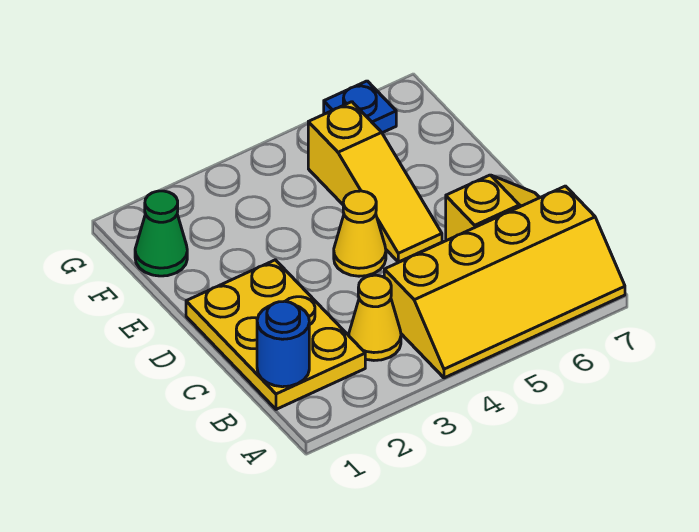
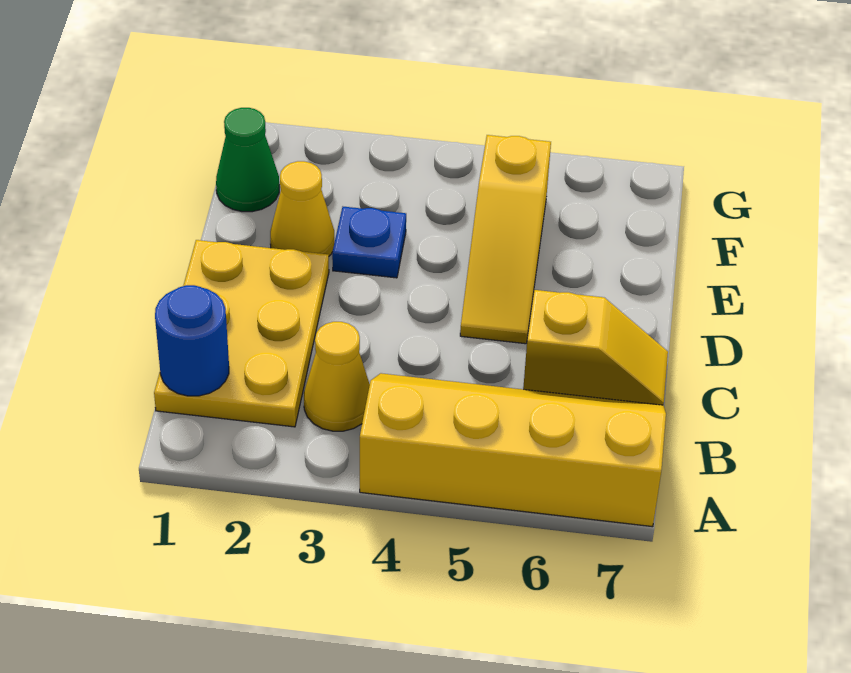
yellow 2x4 slope [384,186,625,378] -> yellow 2x4 slope turned to [360,373,666,527]
yellow 1x1 cone [334,191,386,276] -> yellow 1x1 cone moved to [270,161,334,256]
blue 1x1 plate [324,81,396,133] -> blue 1x1 plate moved to [332,207,406,278]

